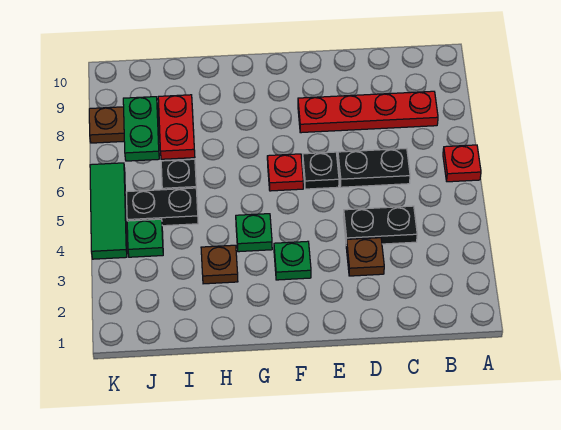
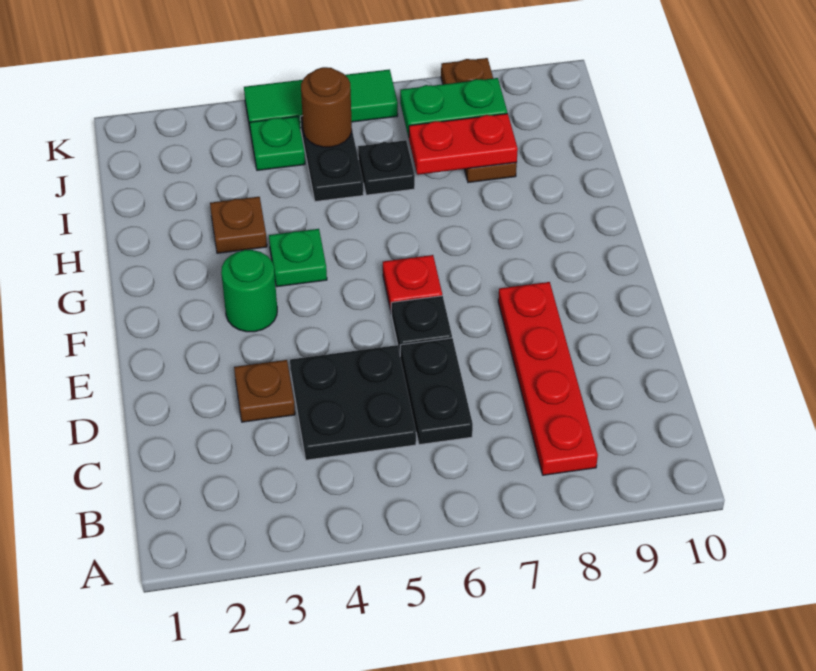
red 1x1 plate [443,145,481,182] -> none
black 1x2 plate [343,206,417,244] -> black 2x2 plate [290,345,416,460]
green 1x1 plate [274,241,311,280] -> green 1x1 round brick [221,250,277,332]
none -> brown 1x1 round brick [301,67,352,147]

